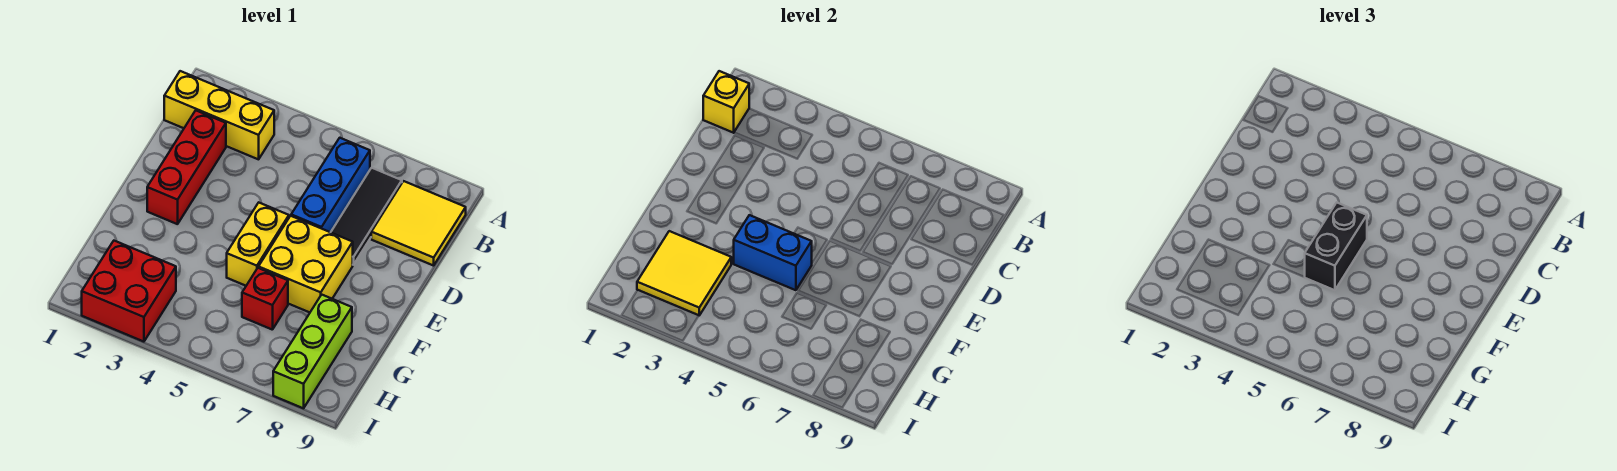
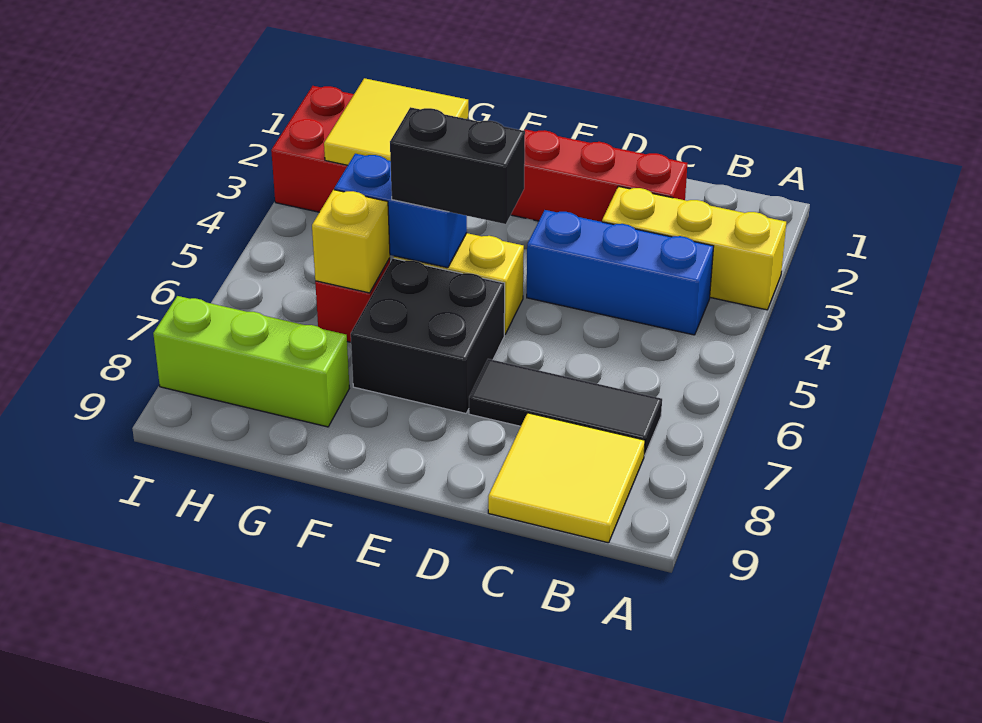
yellow 1x3 brick [164,71,274,159] -> yellow 1x3 brick turned to [602,186,786,310]
yellow 1x1 brick [703,71,749,133] -> yellow 1x1 brick moved to [312,190,390,293]
blue 1x3 brick [291,138,370,232] -> blue 1x3 brick moved to [527,210,714,335]
yellow 2x2 brick [259,216,353,312] -> black 2x2 brick [351,258,505,413]
blue 1x2 brick [734,215,812,290] -> blue 1x2 brick turned to [334,154,467,268]

